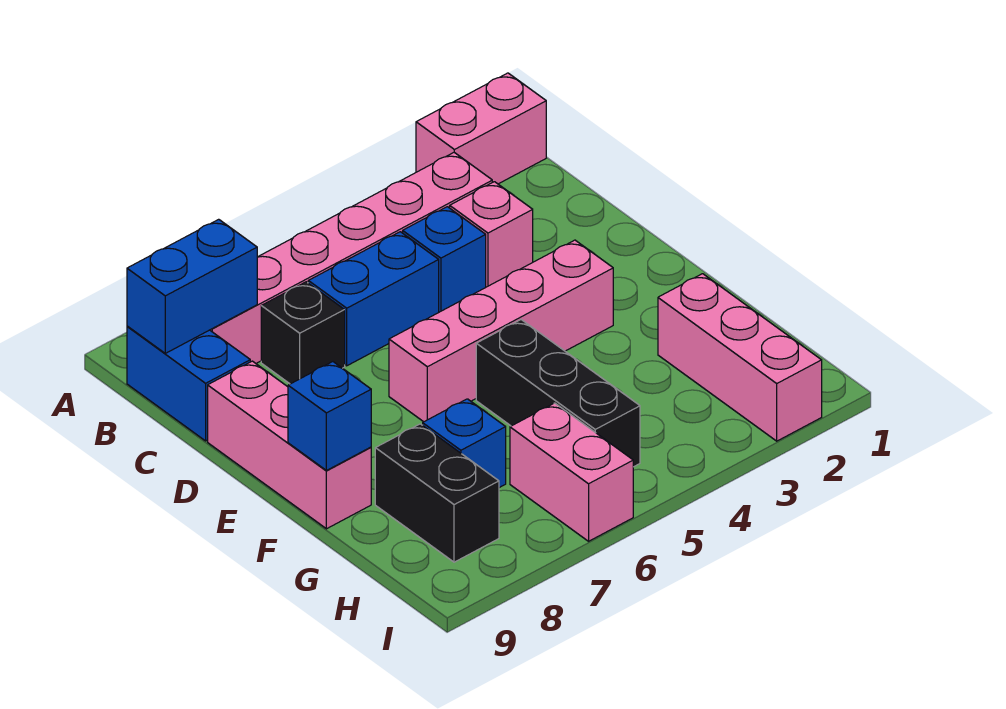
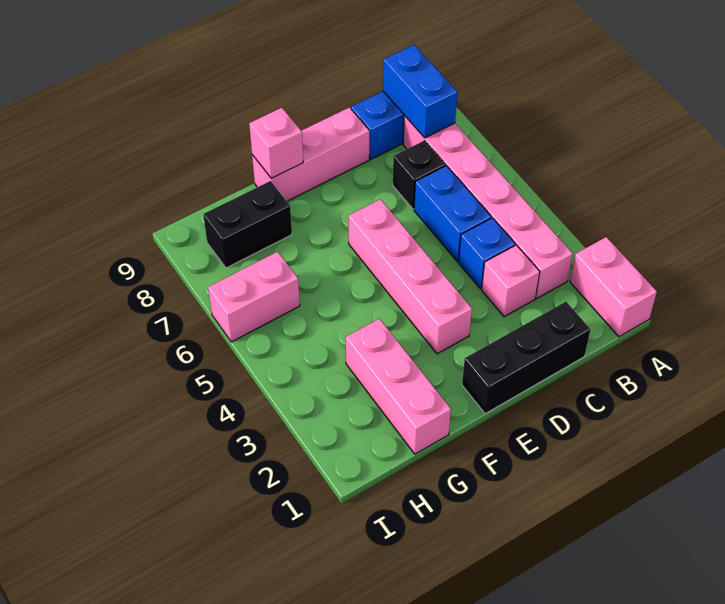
black 1x3 brick [476,320,640,467] -> black 1x3 brick moved to [462,302,591,414]
blue 1x1 brick [288,362,371,471] -> pink 1x1 brick [249,108,303,178]
pink 1x3 brick [658,274,822,441] -> pink 1x3 brick turned to [346,319,451,454]
blue 1x1 brick [423,399,506,488] -> none

